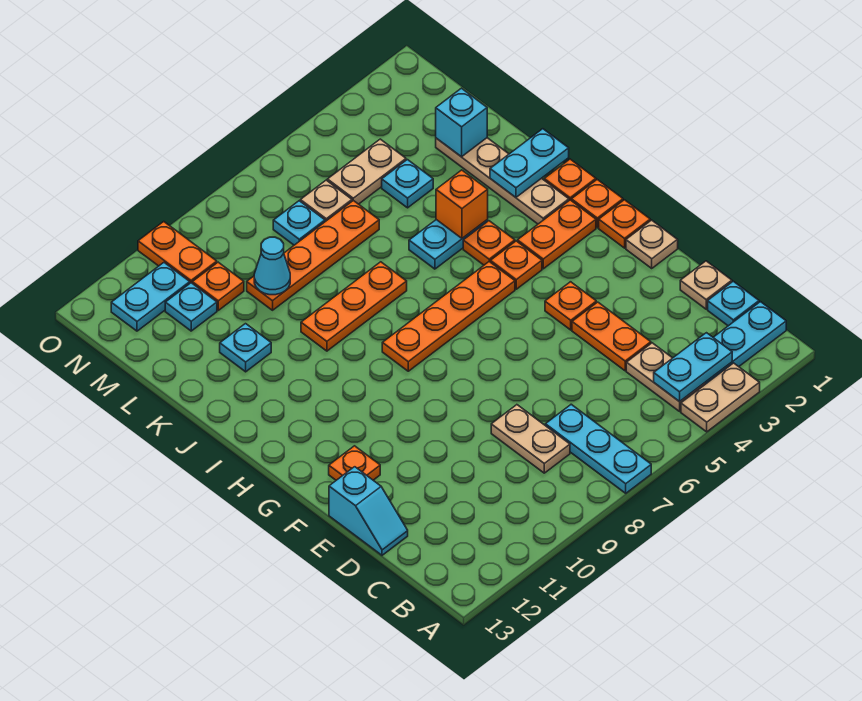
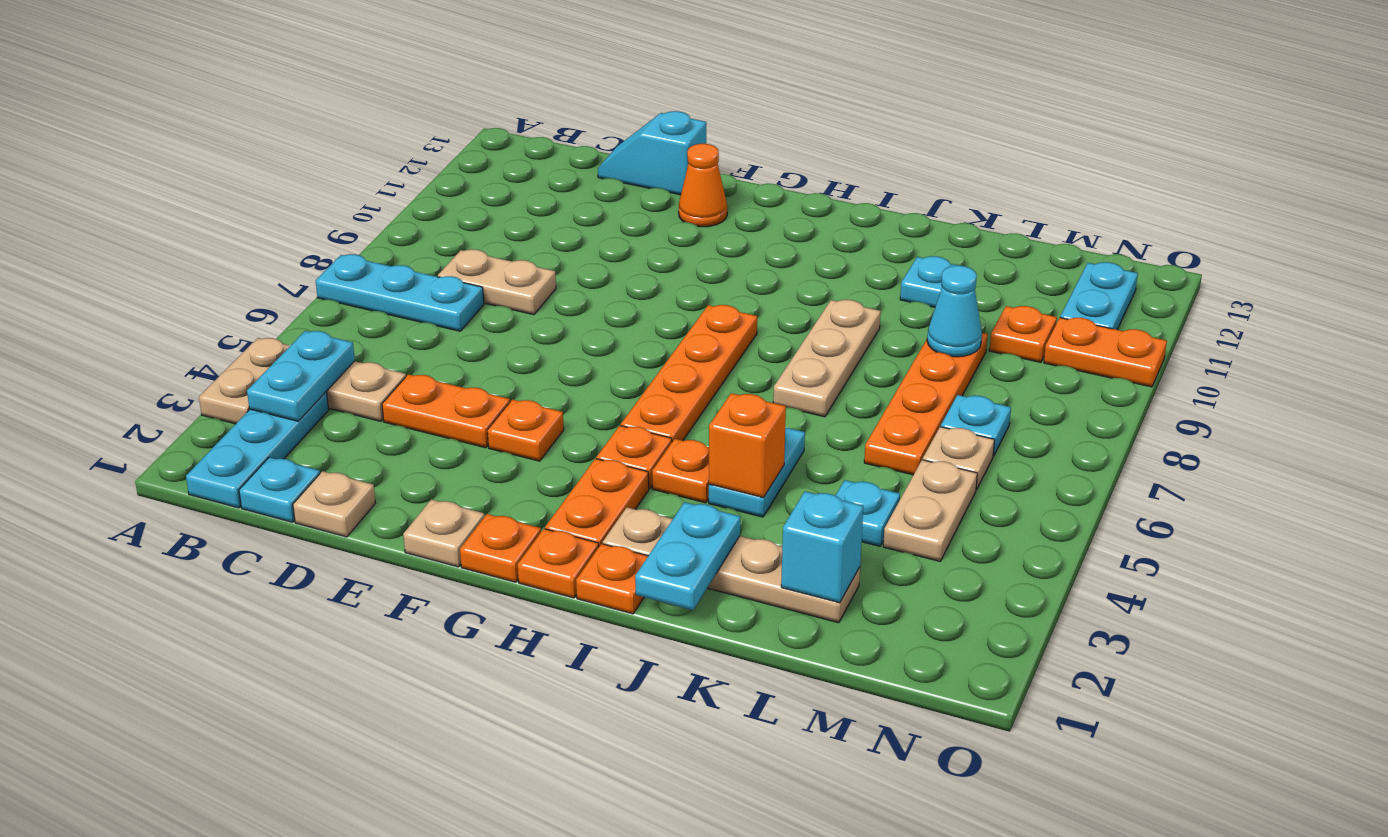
orange 1x1 plate [329,446,380,480] -> orange 1x1 cone [679,144,727,227]
orange 1x3 plate [301,262,407,351] -> tan 1x3 plate [773,300,881,417]
cyan 1x1 plate [165,283,217,331] -> none

